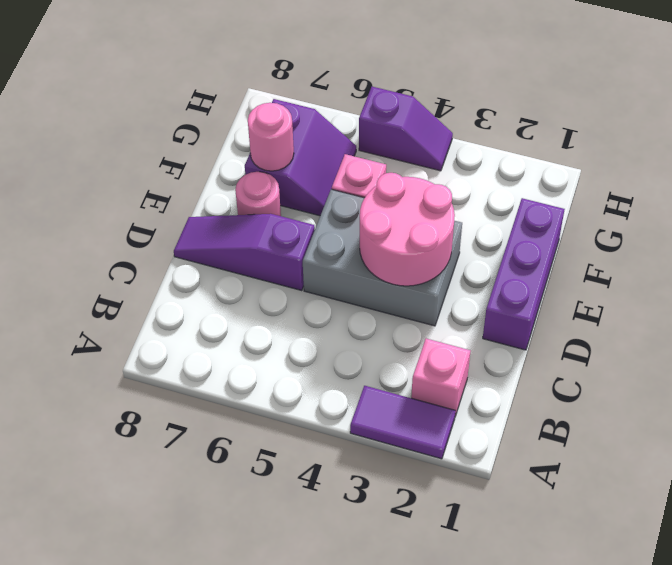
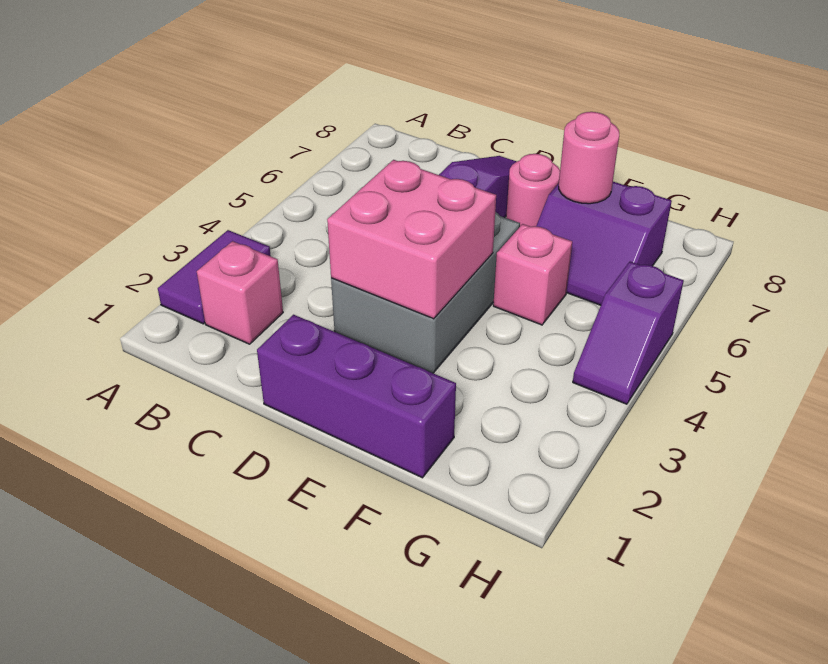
pink 2x2 round brick [360,173,455,286] -> pink 2x2 brick [327,160,496,319]

